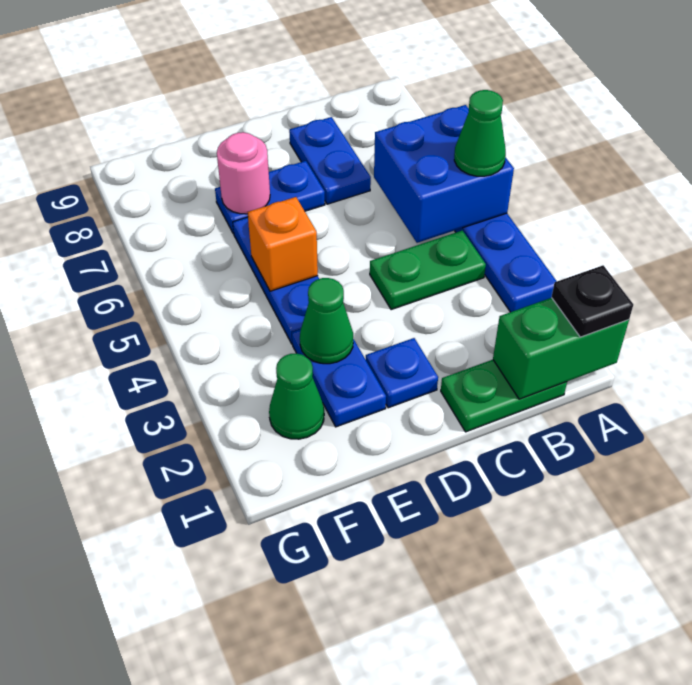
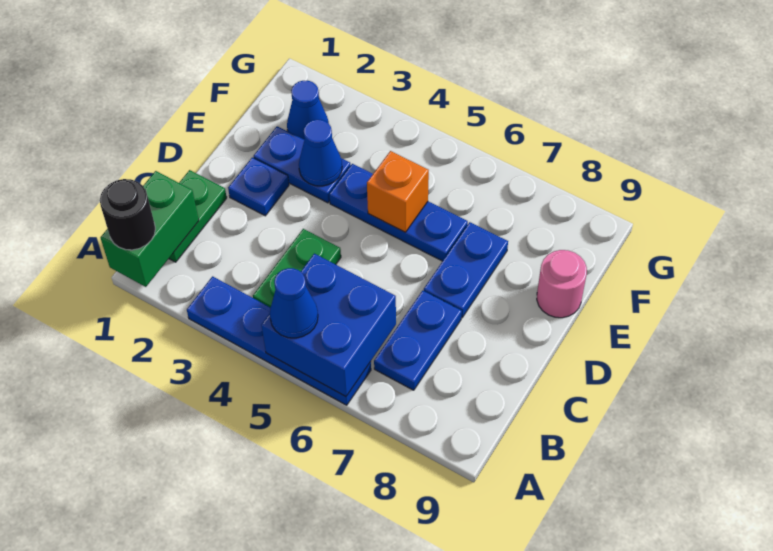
black 1x1 plate [552,265,633,337] -> black 1x1 round brick [100,179,155,250]
green 1x1 cone [454,90,506,176] -> blue 1x1 cone [270,268,318,338]
blue 1x2 plate [289,117,371,204] -> blue 1x2 plate turned to [374,291,462,390]
green 1x1 cone [300,278,353,364] -> blue 1x1 cone [299,120,342,186]
pink 1x1 round brick [217,132,270,214] -> pink 1x1 round brick moved to [537,250,587,318]
green 1x1 cone [269,353,324,439] -> blue 1x1 cone [287,81,329,140]

